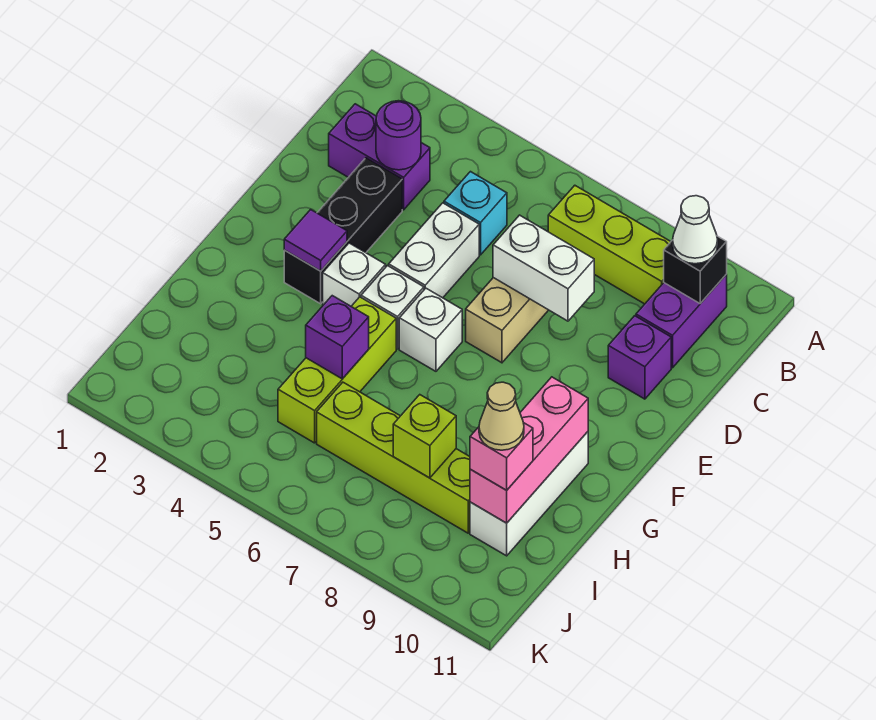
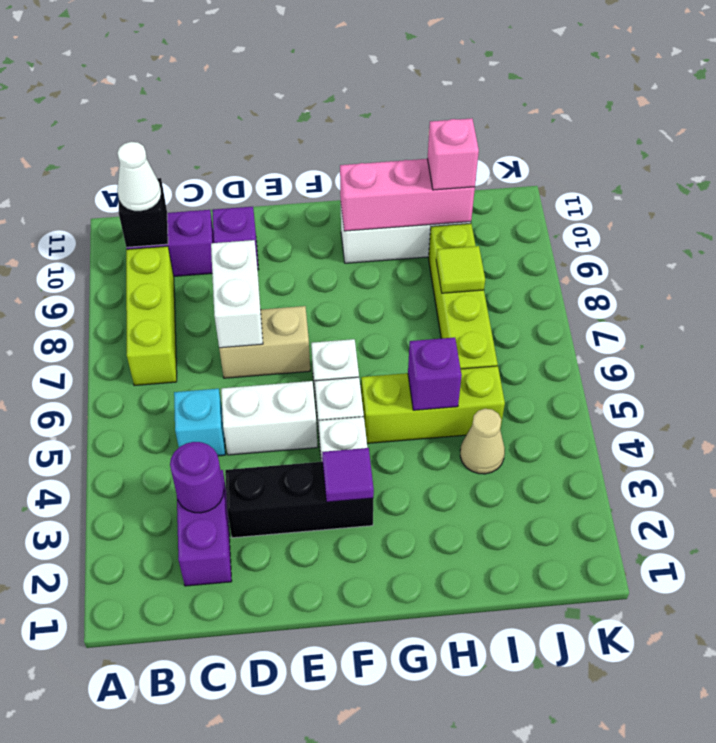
lime 1x1 brick [393,395,456,478] -> lime 1x1 tile [436,246,485,293]
tan 1x1 cone [479,382,524,450] -> tan 1x1 cone moved to [460,409,505,474]

